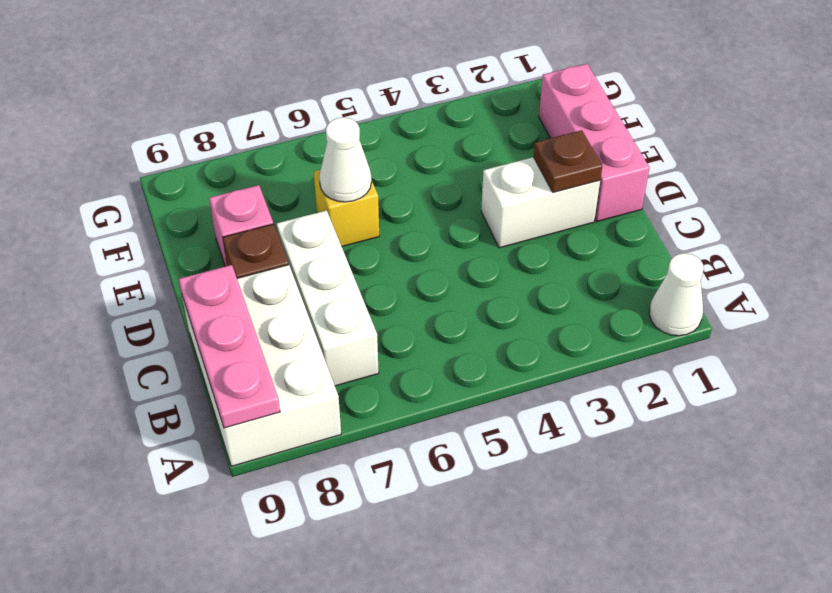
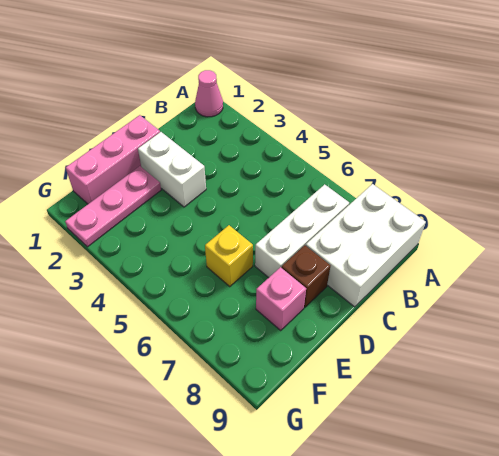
white 1x1 cone [649,253,704,336] -> pink 1x1 cone [195,70,223,117]
pink 1x3 plate [179,265,280,428] -> pink 1x3 plate moved to [65,166,161,247]
brown 1x1 plate [533,130,602,192] -> none
white 1x1 cone [319,118,371,202] -> none

